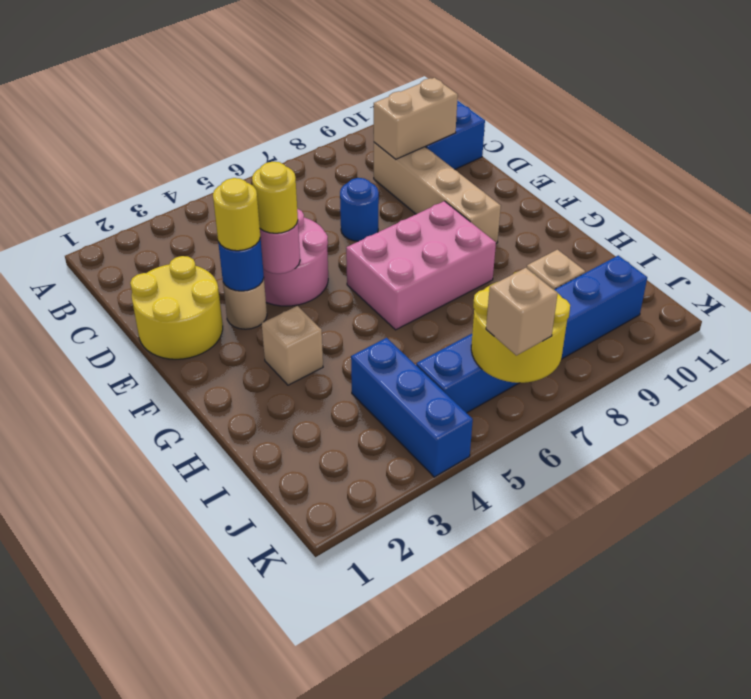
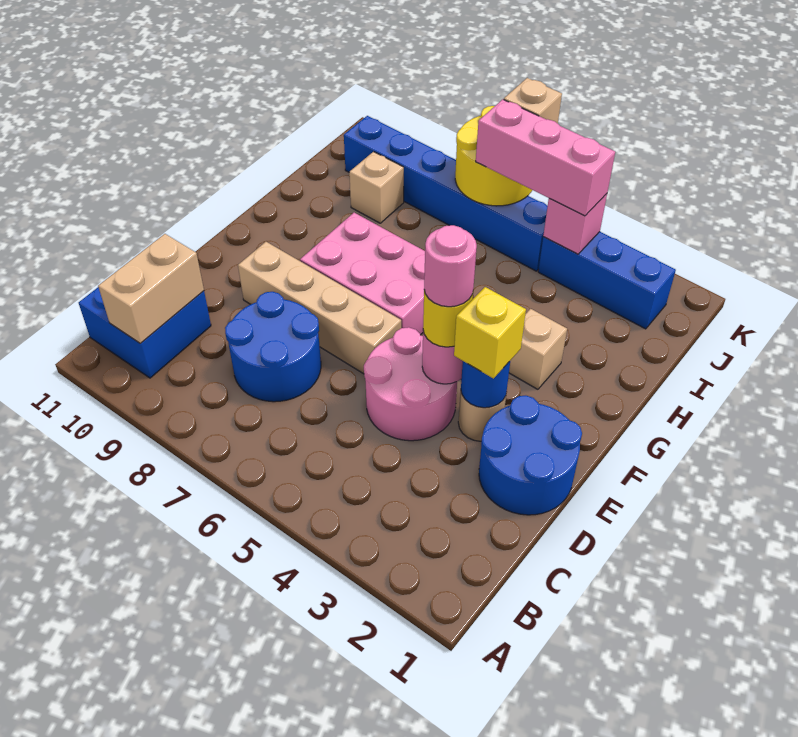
tan 1x4 brick [374,142,501,243] -> tan 1x4 brick turned to [238,242,401,374]
tan 1x2 brick [373,78,458,159] -> tan 1x2 brick turned to [98,234,204,343]
yellow 2x2 round brick [130,256,223,359] -> blue 2x2 round brick [479,396,582,515]
blue 1x1 round brick [340,178,379,241] -> blue 2x2 round brick [225,292,321,402]
yellow 1x1 round brick [213,178,260,251] -> yellow 1x1 brick [454,287,526,379]
none -> pink 1x1 round brick [424,225,477,307]
blue 1x3 brick [351,338,473,477] -> blue 1x3 brick turned to [538,232,676,329]
none -> pink 1x1 brick [543,194,607,254]
none -> pink 1x3 brick [476,99,615,216]

